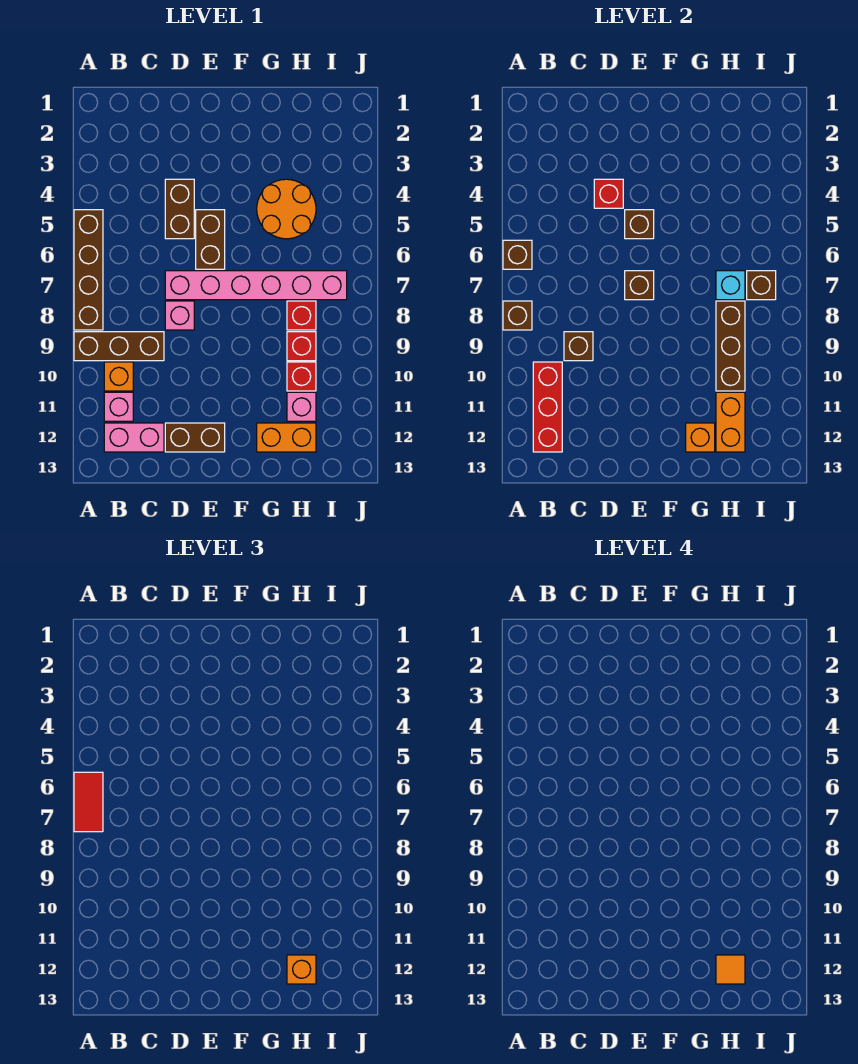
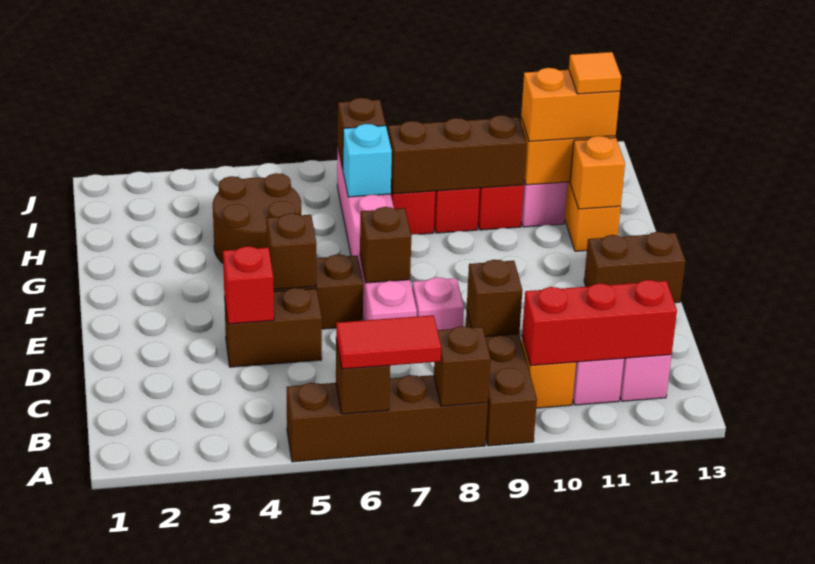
brown 1x2 brick [165,423,225,452] -> brown 1x2 brick turned to [584,232,685,303]
orange 2x2 round brick [257,179,316,239] -> brown 2x2 round brick [213,173,301,263]
orange 1x1 brick [287,955,316,984] -> orange 1x2 brick [521,68,620,141]

